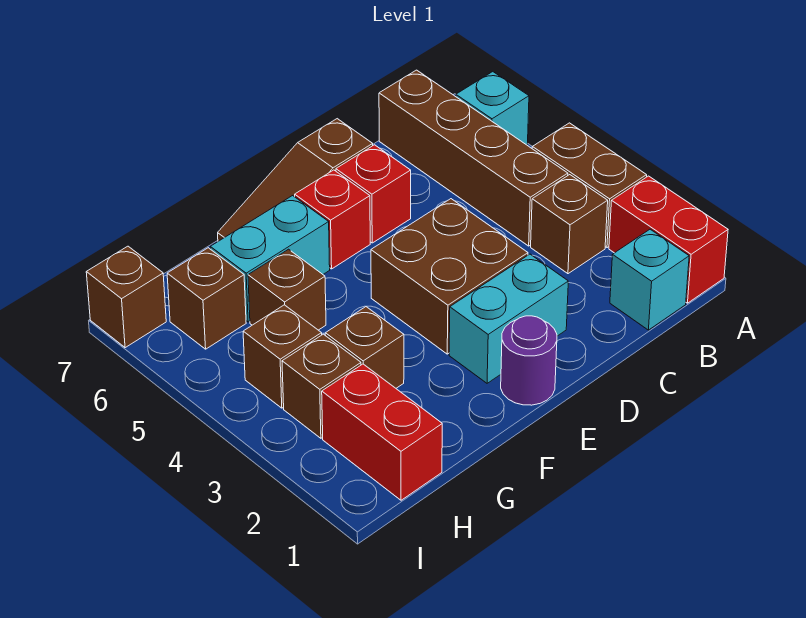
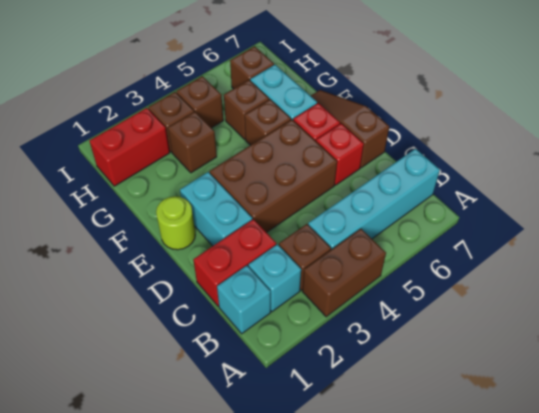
red 1x2 brick [609,176,728,303] -> red 1x2 brick moved to [193,219,276,307]
cyan 1x1 brick [456,72,529,145] -> cyan 1x1 brick moved to [248,244,301,312]
brown 1x4 brick [379,70,568,246] -> cyan 1x4 brick [308,149,440,250]
brown 2x2 brick [371,199,528,354] -> brown 2x3 brick [210,120,337,233]
purple 1x1 round brick [501,316,557,405] -> lime 1x1 round brick [156,196,195,250]
brown 1x1 brick [86,246,166,348] -> brown 1x1 brick moved to [245,99,291,145]

